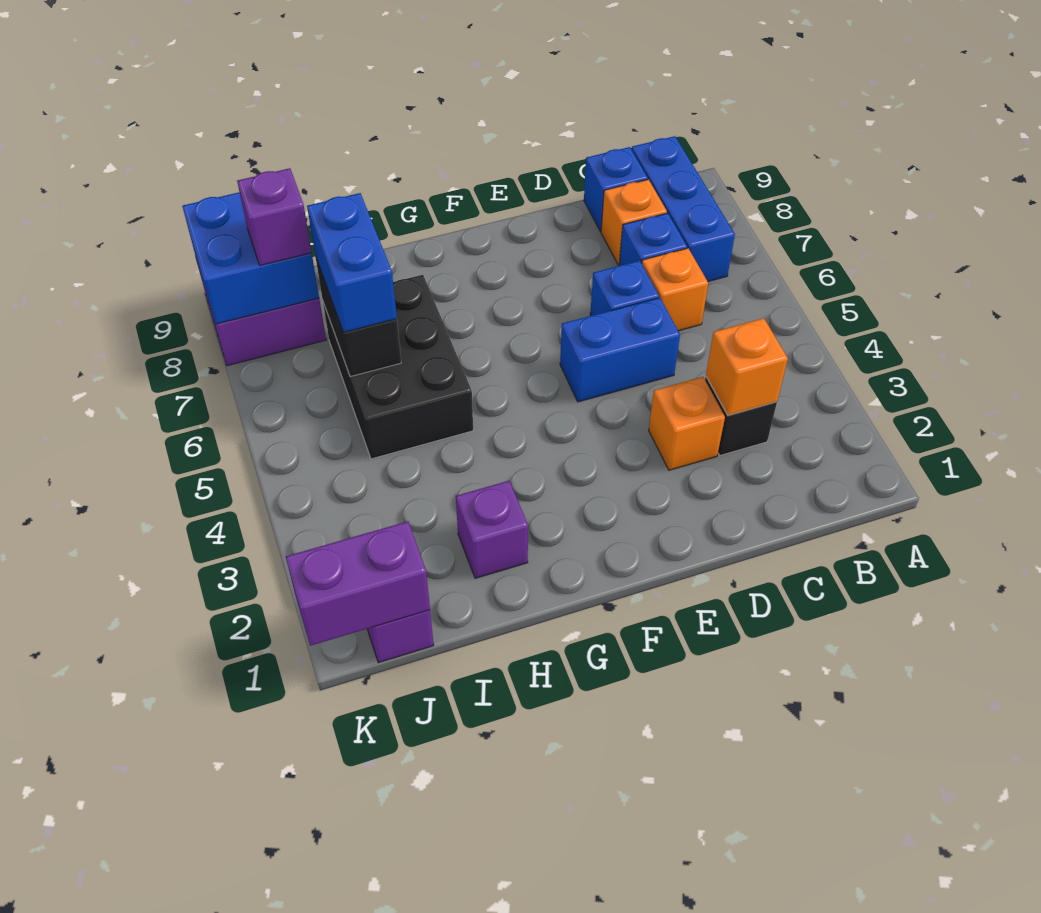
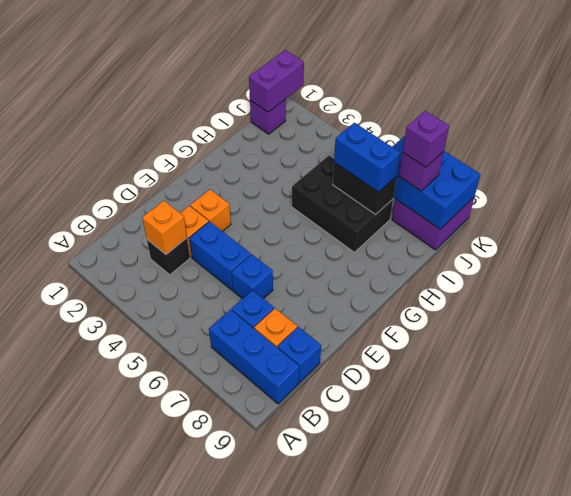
orange 1x1 brick [642,248,708,331] -> orange 1x1 brick moved to [190,189,231,231]
blue 1x2 brick [560,298,680,402] -> blue 1x2 brick turned to [189,221,251,290]
purple 1x1 brick [456,481,528,578] -> purple 1x1 brick moved to [403,111,449,167]
blue 2x2 brick [182,192,319,324] -> blue 2x3 brick [392,136,481,229]

